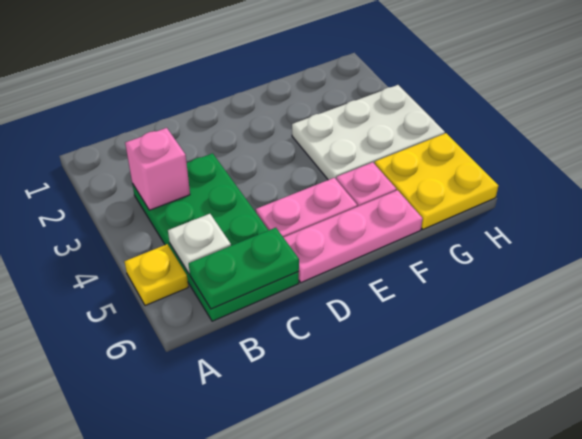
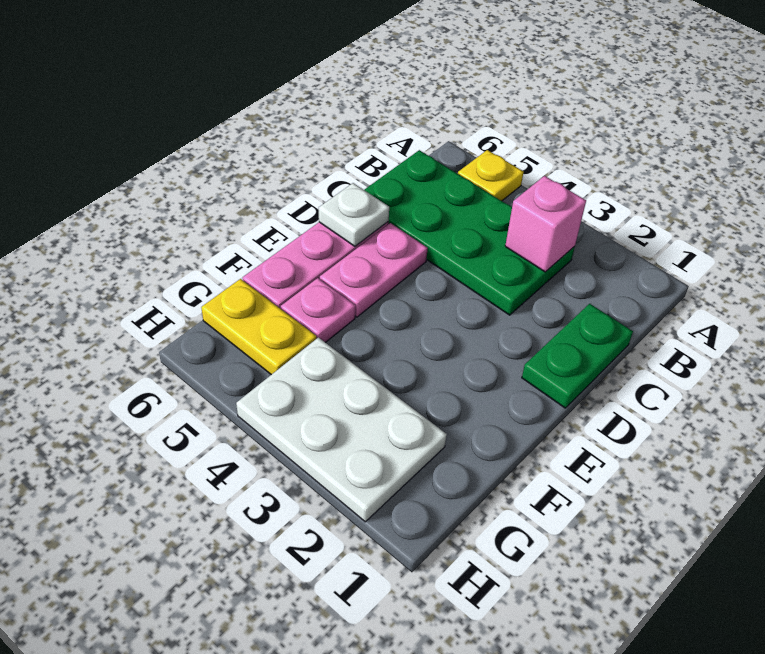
white 1x1 plate [168,214,231,274] -> white 1x1 plate moved to [319,183,389,246]
green 1x2 plate [189,228,299,309] -> green 1x2 plate moved to [522,304,633,408]
white 2x3 plate [292,85,445,180] -> white 2x3 plate turned to [236,337,447,522]
yellow 2x2 plate [375,133,498,229] -> yellow 1x2 plate [201,279,317,375]

